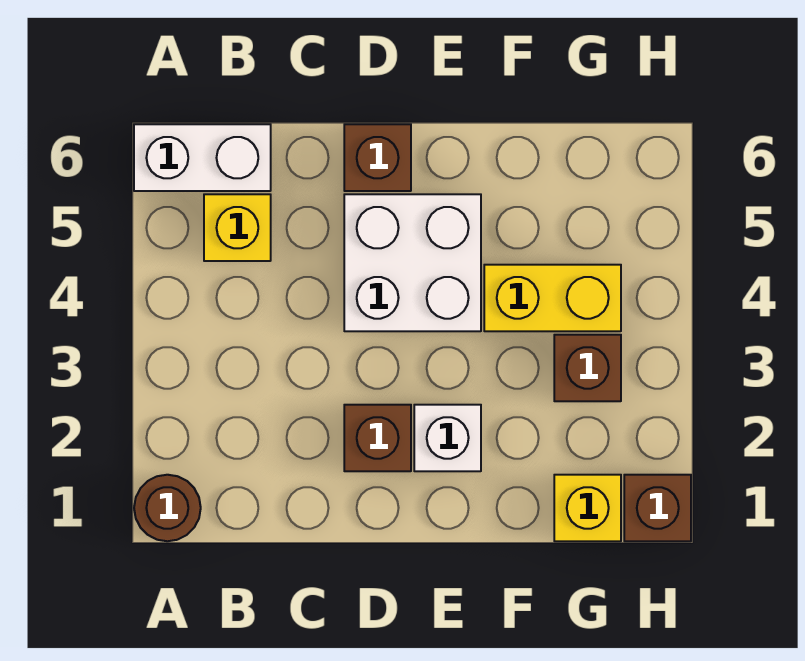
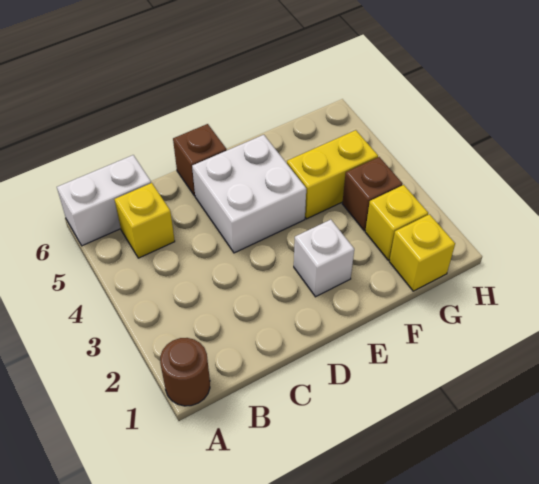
brown 1x1 brick [344,405,411,471] -> none
none -> yellow 1x1 brick [365,185,428,260]
brown 1x1 brick [624,475,691,541] -> none

